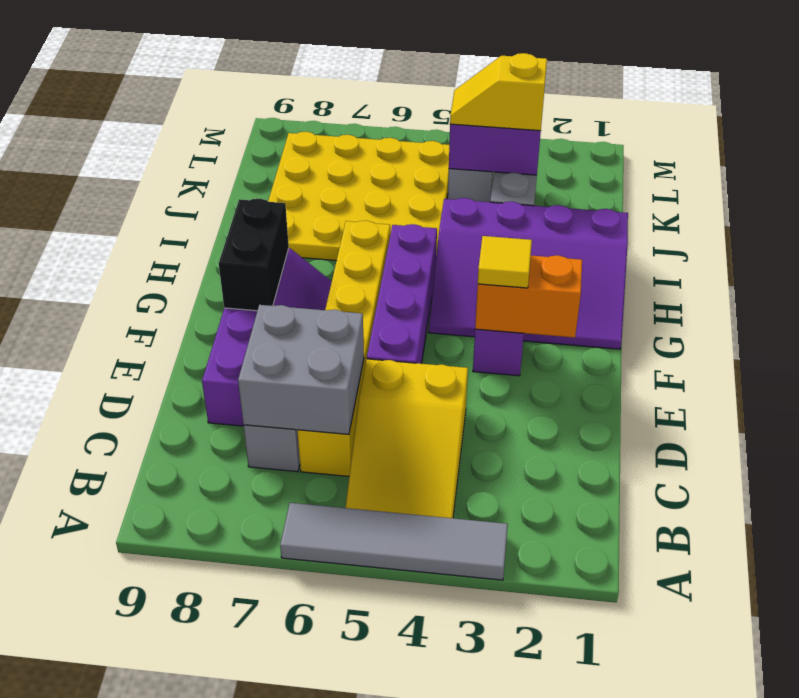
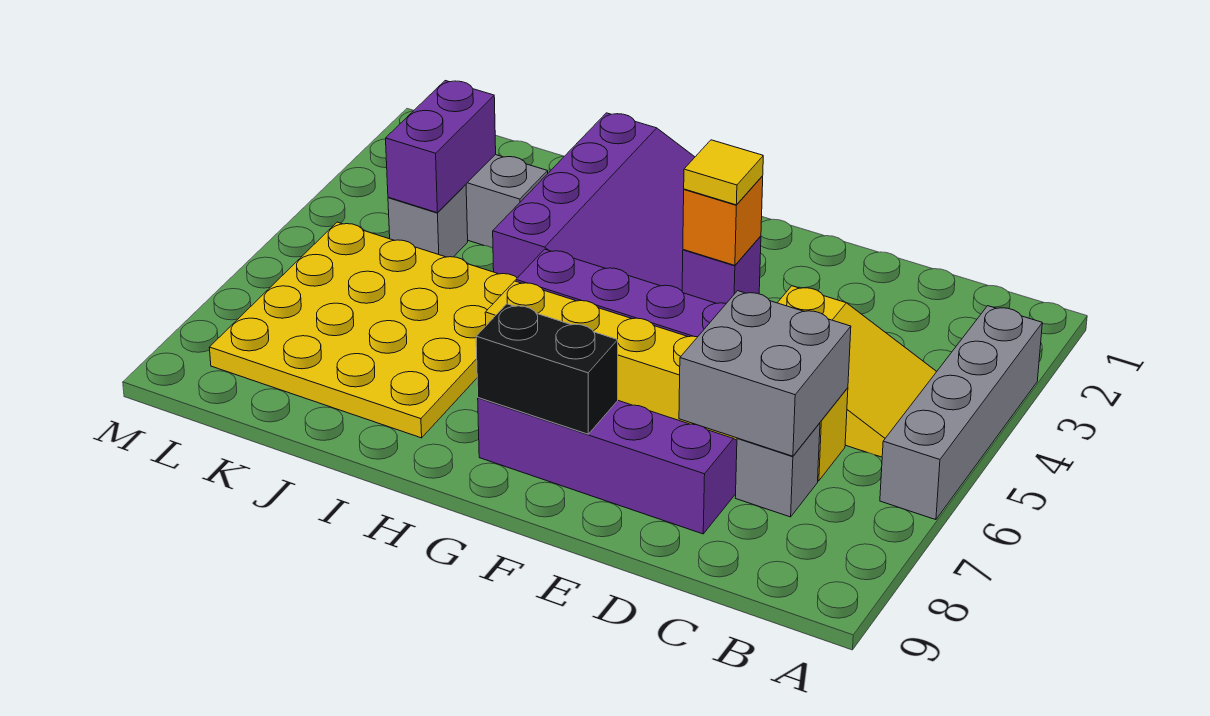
grey 1x4 tile [280,503,508,580] -> grey 1x4 brick [880,306,1042,520]
orange 1x2 brick [475,255,582,338] -> orange 1x1 brick [683,176,763,265]
yellow 1x2 slope [450,53,547,131] -> none

